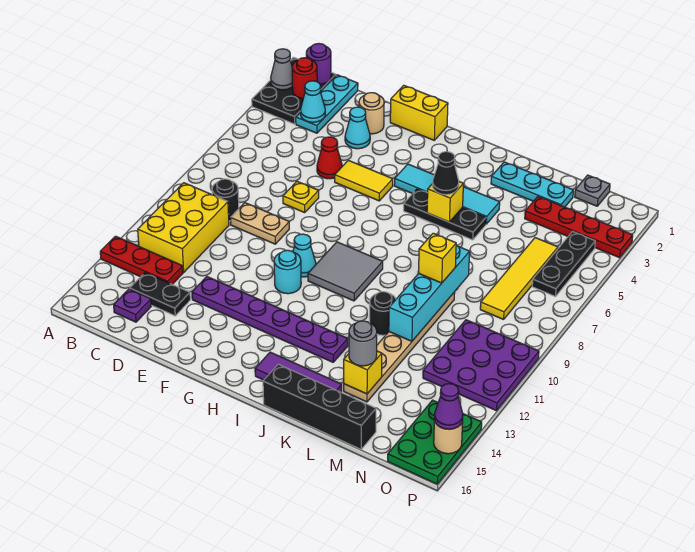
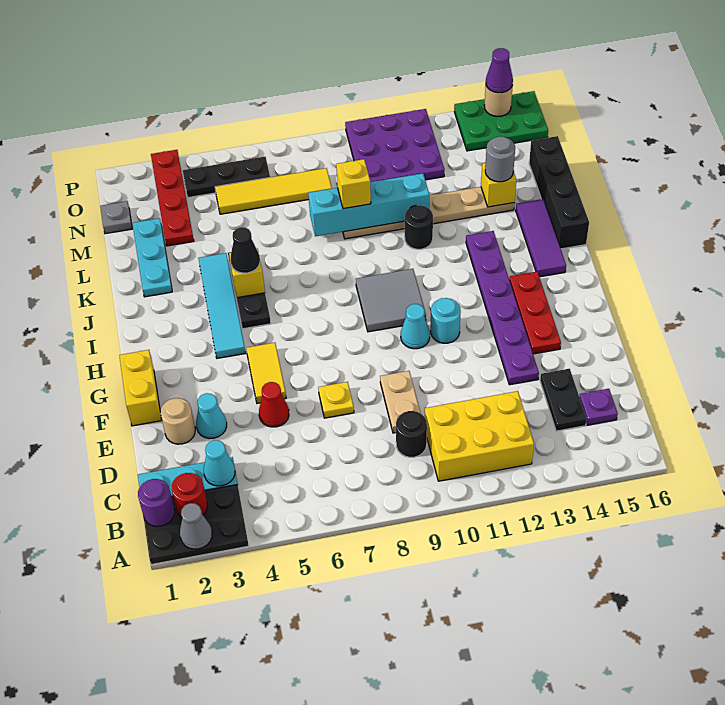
red 1x3 plate [100,236,183,284] -> red 1x3 plate moved to [509,272,561,354]

